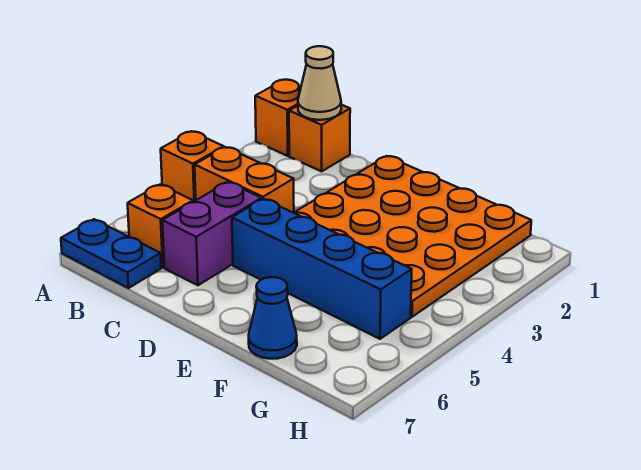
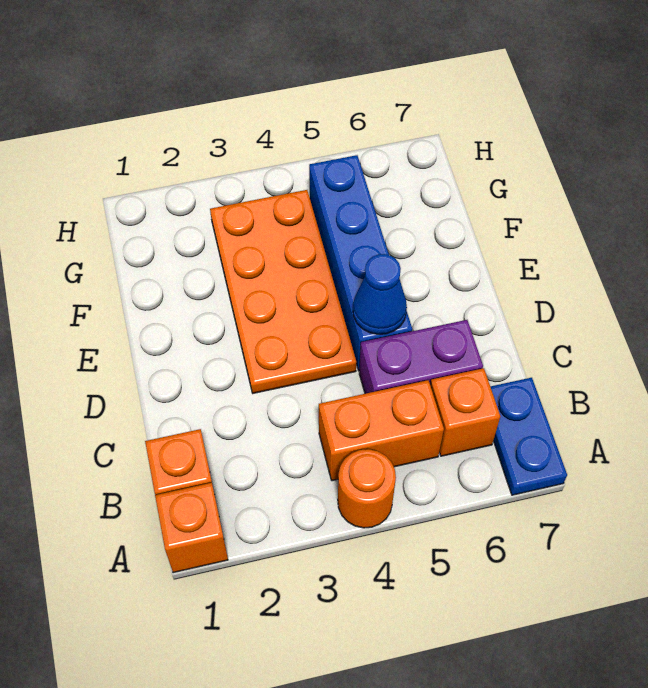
orange 1x1 brick [161,131,224,202] -> orange 1x1 round brick [338,449,396,528]
tan 1x1 cone [298,46,341,120] -> none
orange 1x2 brick [195,147,294,213] -> orange 1x2 brick turned to [319,380,444,481]
orange 4x4 plate [294,156,531,317] -> orange 2x4 plate [210,190,356,393]
blue 1x1 cone [249,277,297,359] -> blue 1x1 cone moved to [353,254,407,334]

